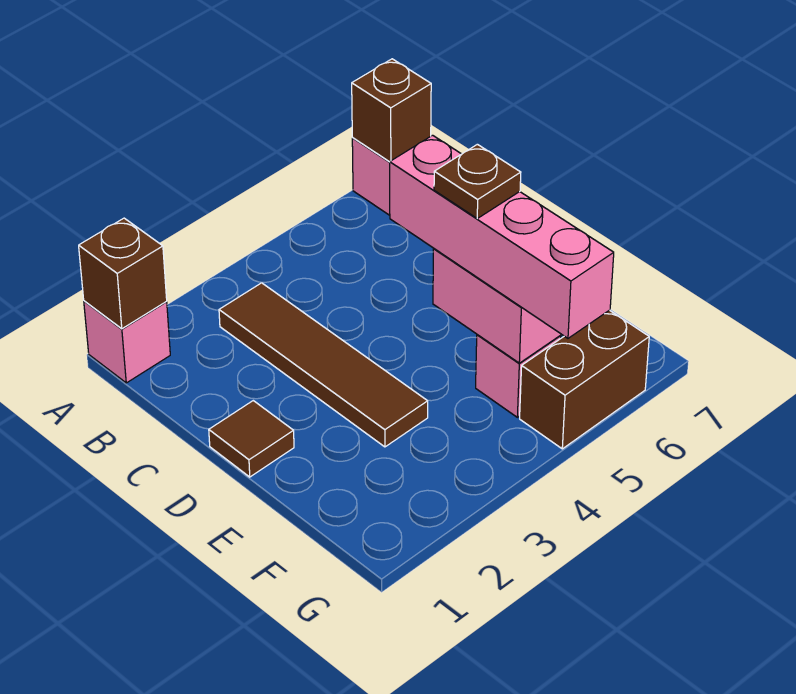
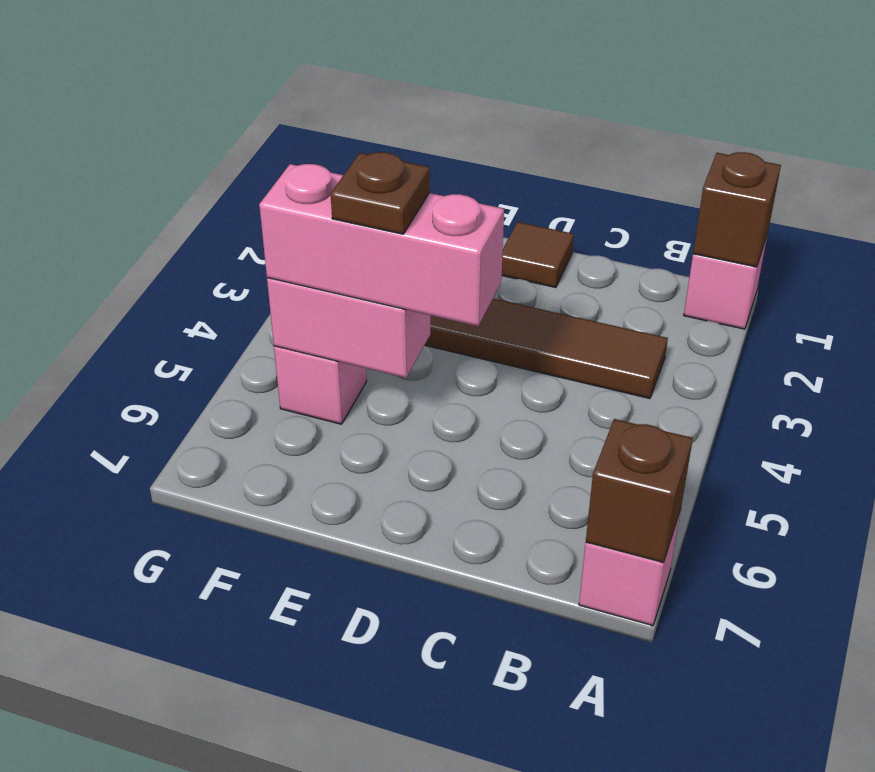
pink 1x4 brick [390,135,614,338] -> pink 1x3 brick [259,164,504,326]
brown 1x2 brick [520,310,649,449] -> none

